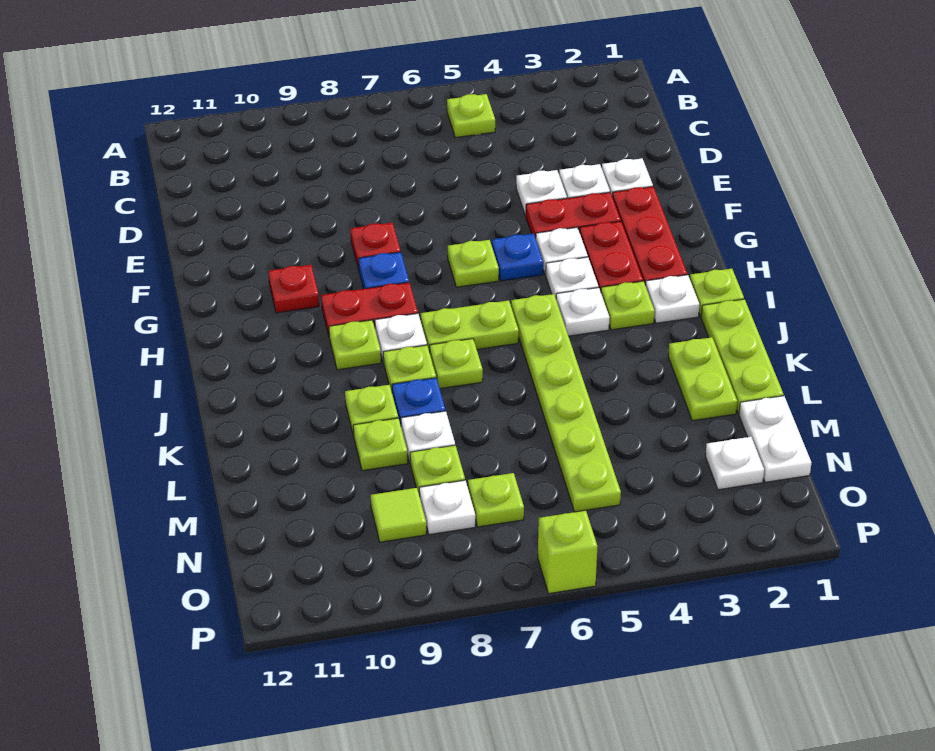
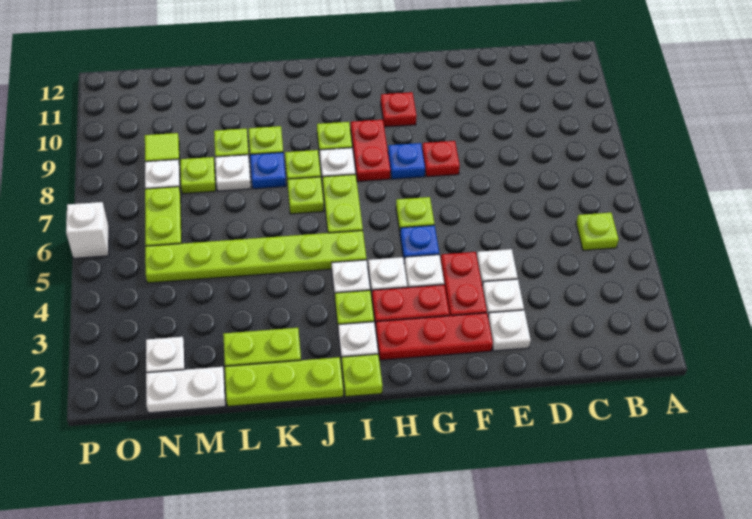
lime 1x1 plate [468,473,524,527] -> lime 1x2 plate [145,187,182,246]
lime 1x1 brick [538,510,598,593] -> white 1x1 brick [66,202,109,258]

